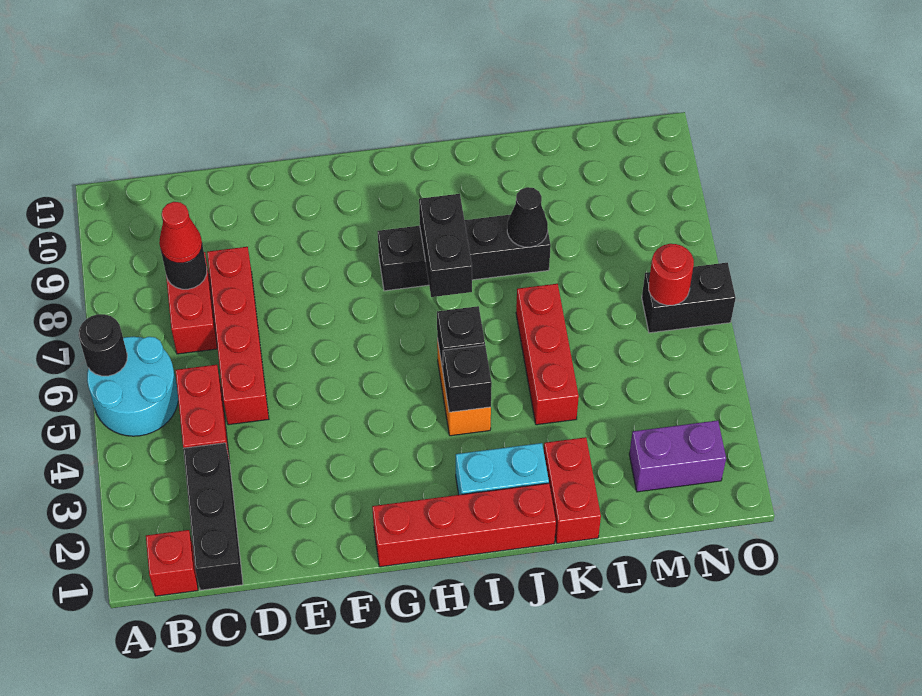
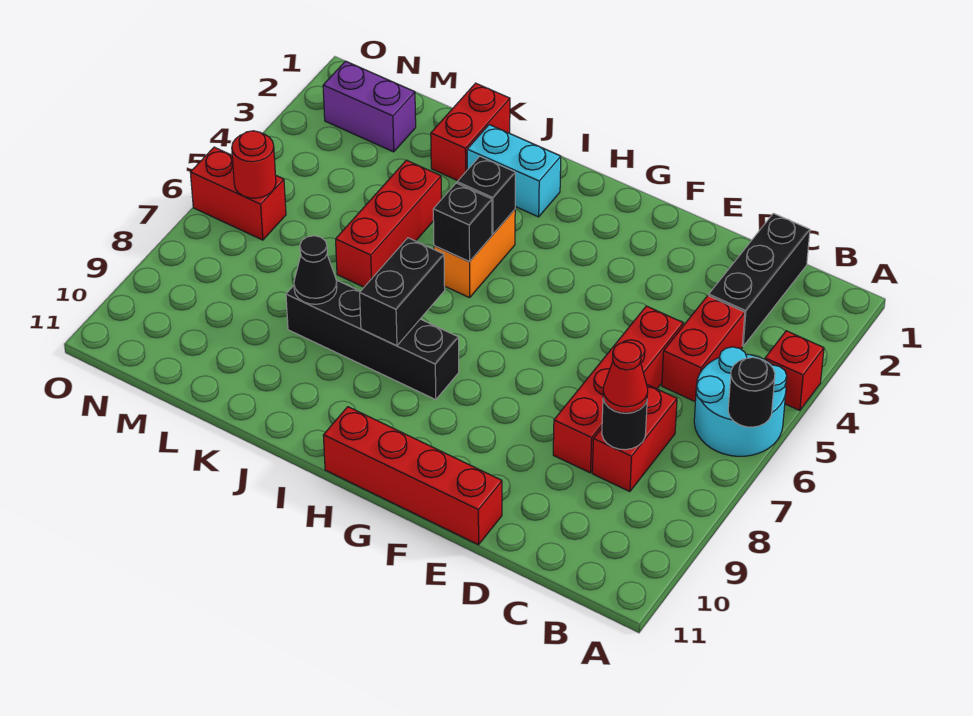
red 1x1 brick [146,530,198,596] -> red 1x1 brick moved to [765,331,824,411]
red 1x4 brick [372,483,556,567] -> red 1x4 brick moved to [323,407,502,545]
black 1x2 brick [642,263,736,333] -> red 1x2 brick [190,147,286,240]

